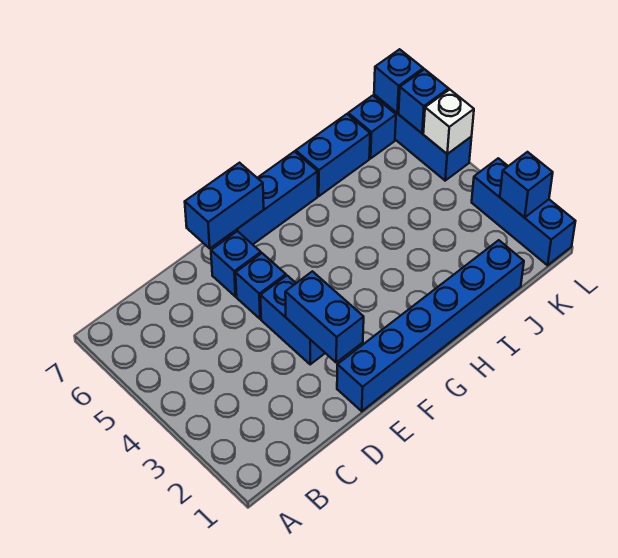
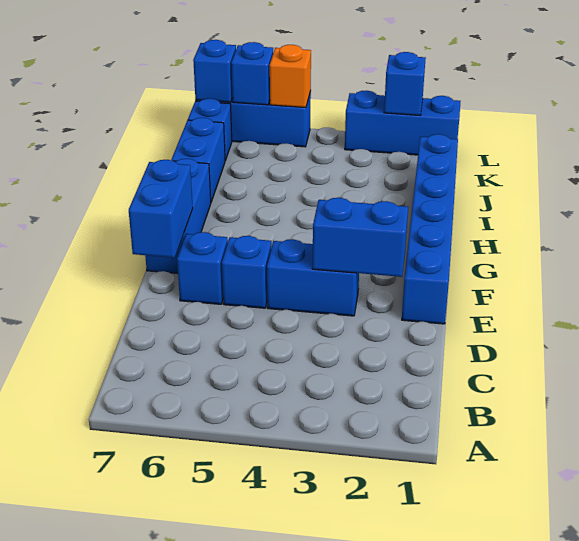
white 1x1 brick [423,90,474,154] -> orange 1x1 brick [270,45,311,108]

